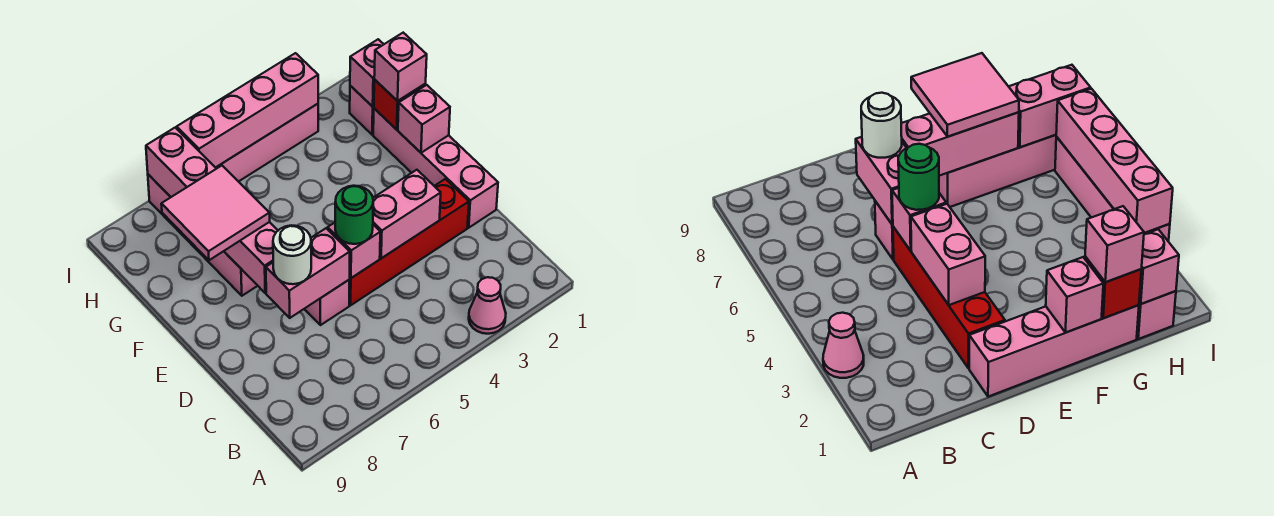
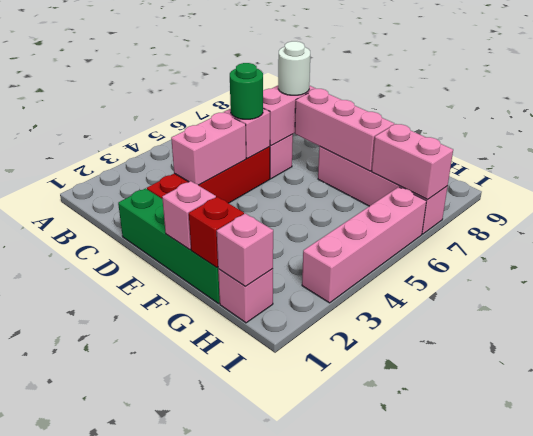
pink 1x1 cone [469,277,506,334] -> none
pink 1x4 brick [373,109,498,228] -> green 1x4 brick [118,188,220,304]
pink 2x2 tile [161,166,270,260] -> none
pink 1x1 brick [374,33,427,101] -> none
pink 1x4 brick [177,53,318,168] -> none

